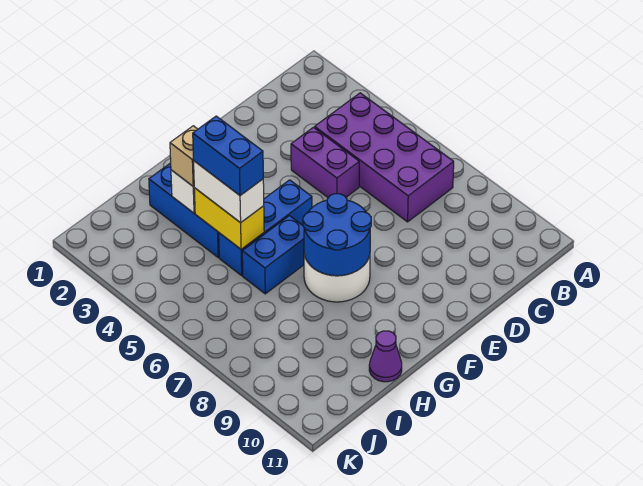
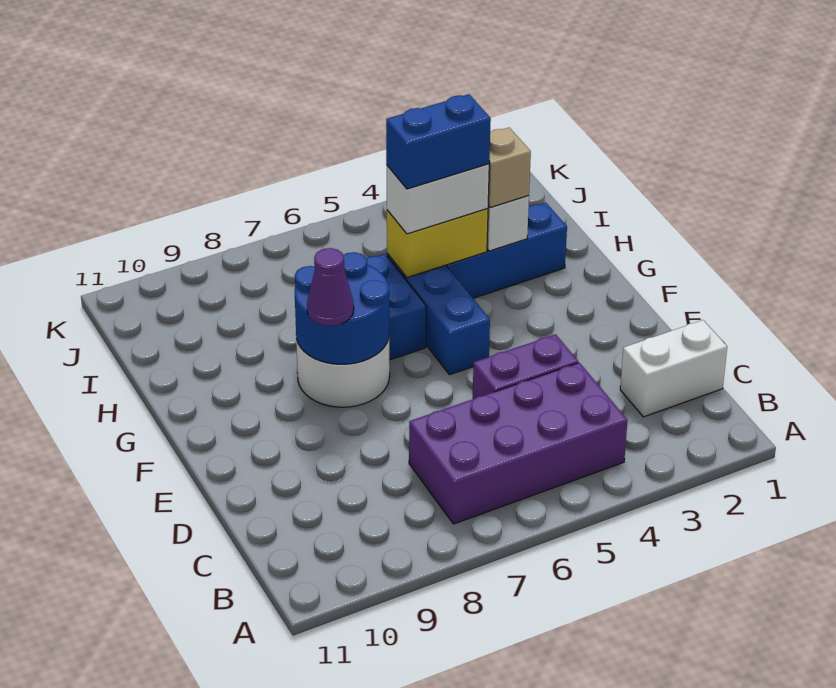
none -> white 1x2 brick [620,320,727,417]
purple 1x1 cone [369,331,402,382] -> purple 1x1 cone moved to [307,248,354,326]

